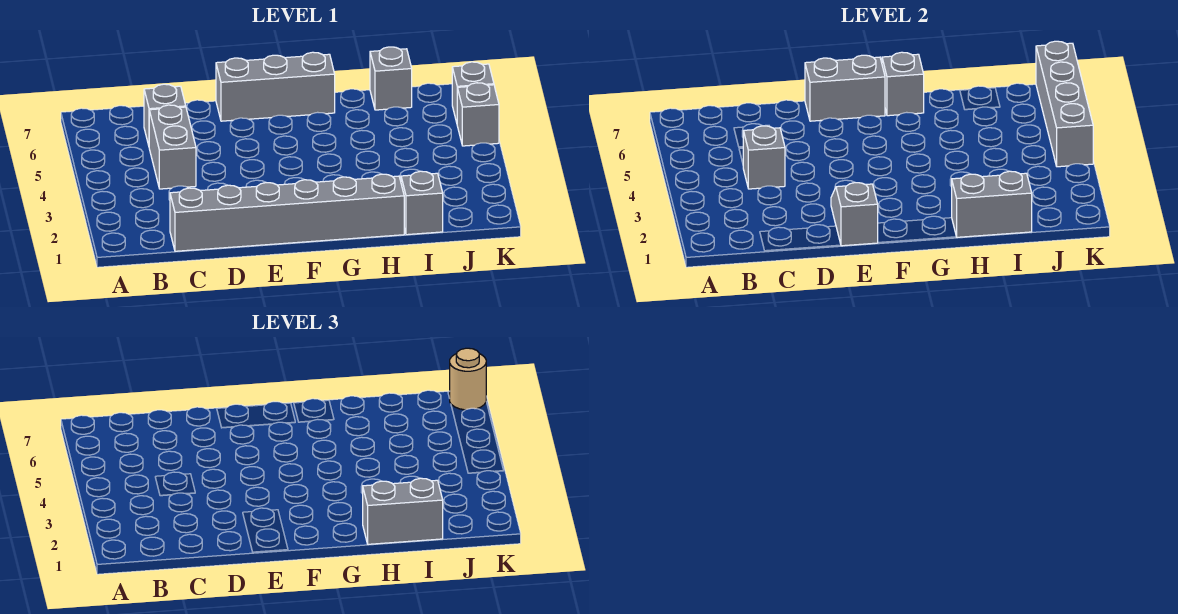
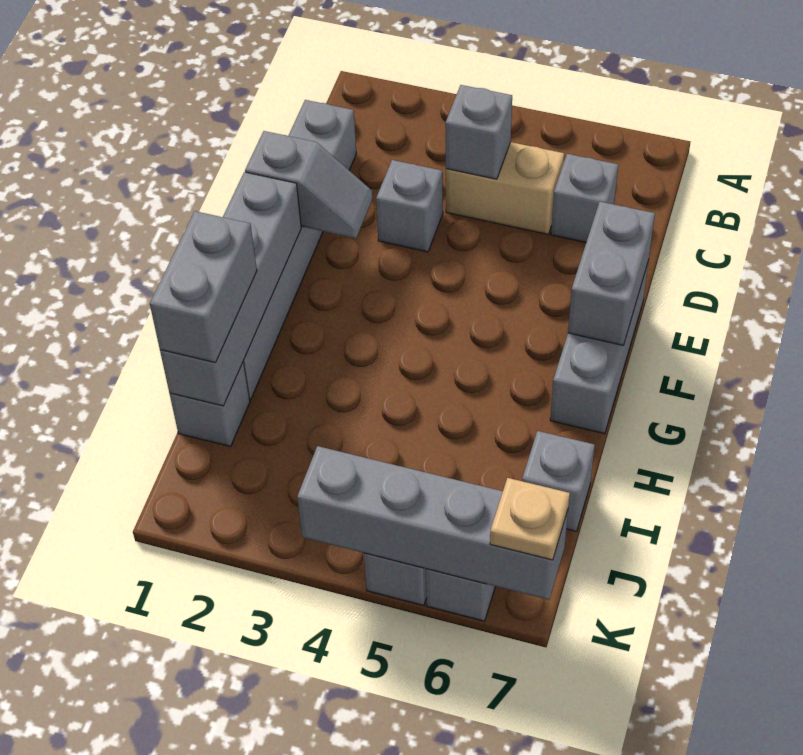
grey 1x2 brick [149,105,196,189] -> tan 1x2 brick [446,142,564,234]
grey 1x1 brick [882,52,924,116] -> grey 1x1 brick moved to [376,160,443,252]
grey 1x2 brick [952,171,1032,237] -> grey 1x4 brick [160,172,301,406]
tan 1x1 round brick [450,348,486,410] -> tan 1x1 plate [490,478,570,560]

